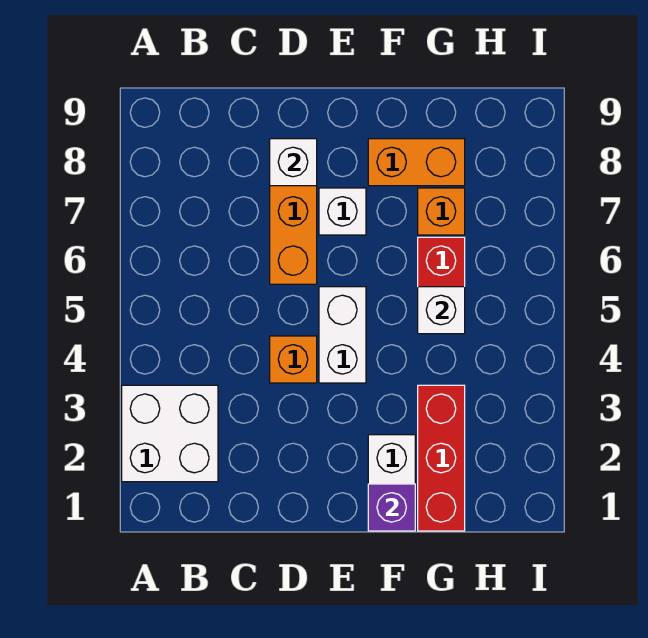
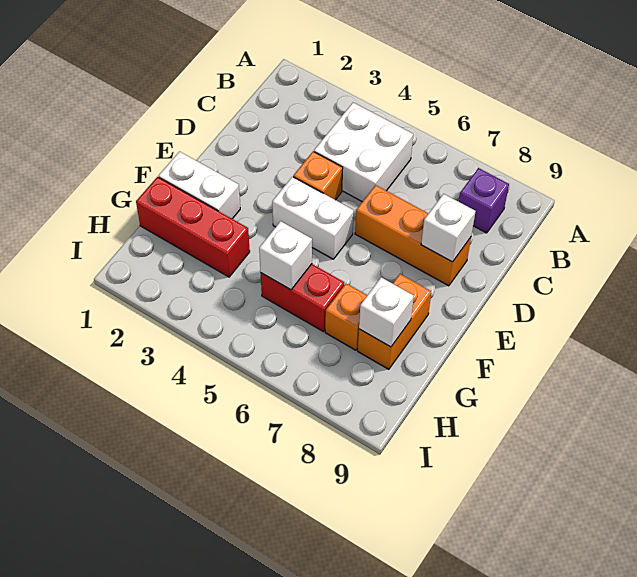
white 2x2 brick [122,385,218,482] -> white 2x2 brick moved to [314,103,413,202]
white 1x1 brick [319,188,366,235] -> white 1x1 brick moved to [359,277,414,347]
purple 1x1 brick [368,484,415,531] -> purple 1x1 brick moved to [459,168,509,233]

